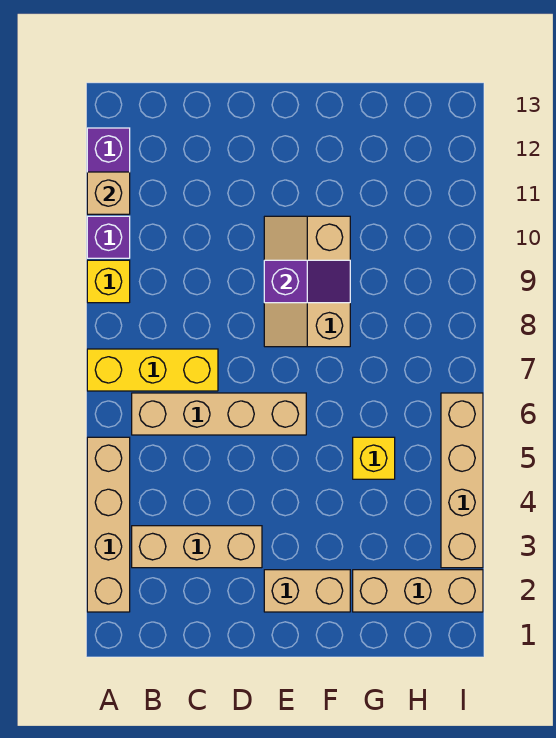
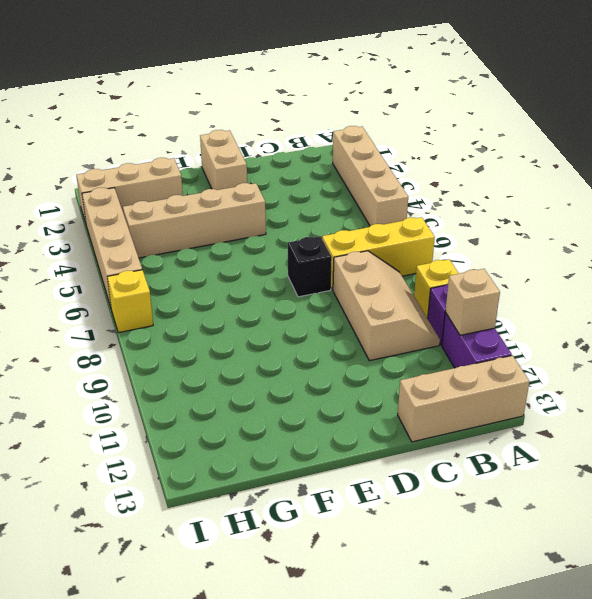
tan 1x3 brick [132,526,262,568] -> tan 1x3 brick moved to [398,356,529,442]
tan 1x4 brick [132,393,306,435] -> tan 1x4 brick moved to [123,183,266,258]
none -> black 1x1 brick [288,236,332,297]
tan 1x2 brick [264,570,350,612] -> tan 1x2 brick turned to [200,130,247,190]
tan 2x3 slope [264,216,350,347] -> tan 2x3 slope moved to [333,251,440,361]
purple 1x2 slope [264,260,350,303] -> none
yellow 1x1 brick [353,437,395,479] -> yellow 1x1 brick moved to [107,270,153,333]

